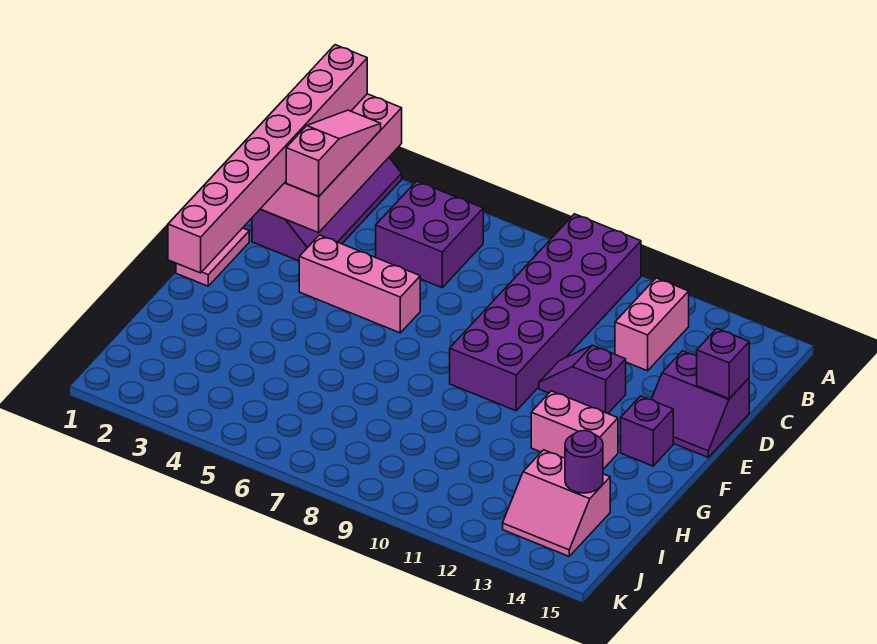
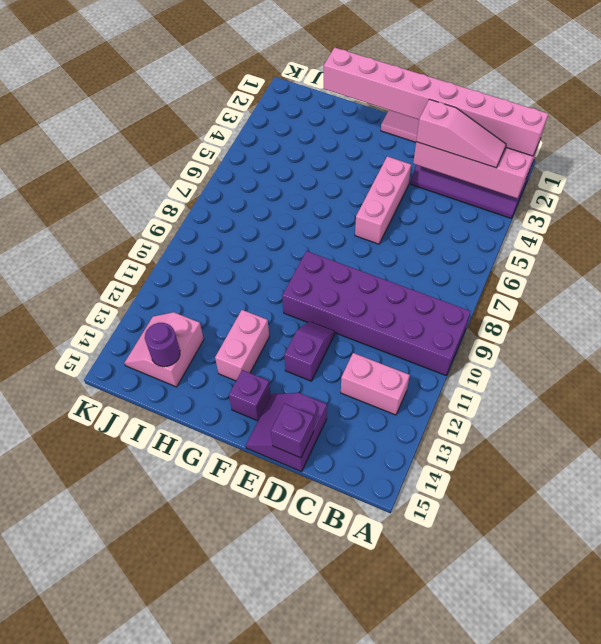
purple 2x2 brick [376,181,483,288] -> none

